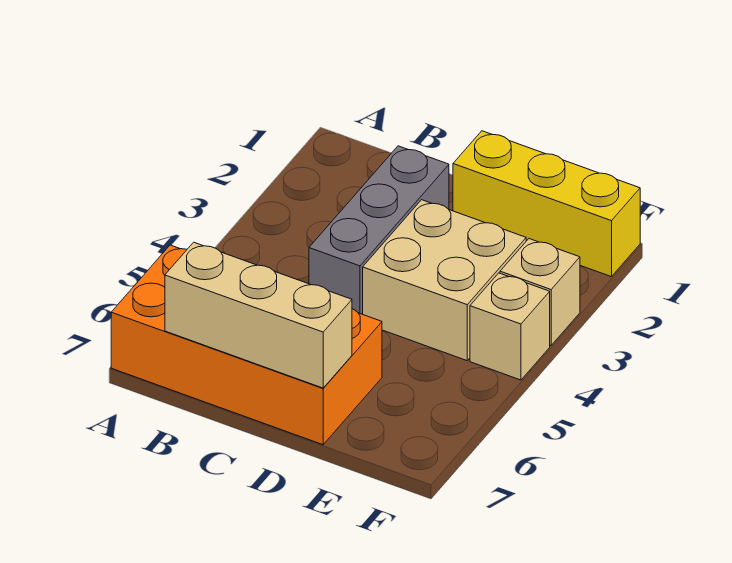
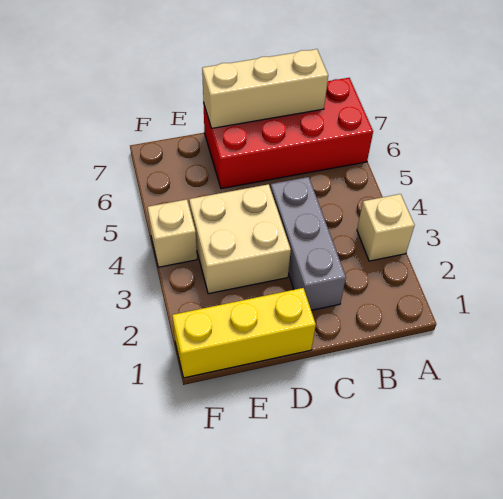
orange 2x4 brick [111,245,382,445] -> red 2x4 brick [203,78,373,189]
tan 1x1 brick [500,239,580,345] -> tan 1x1 brick moved to [357,194,415,261]

